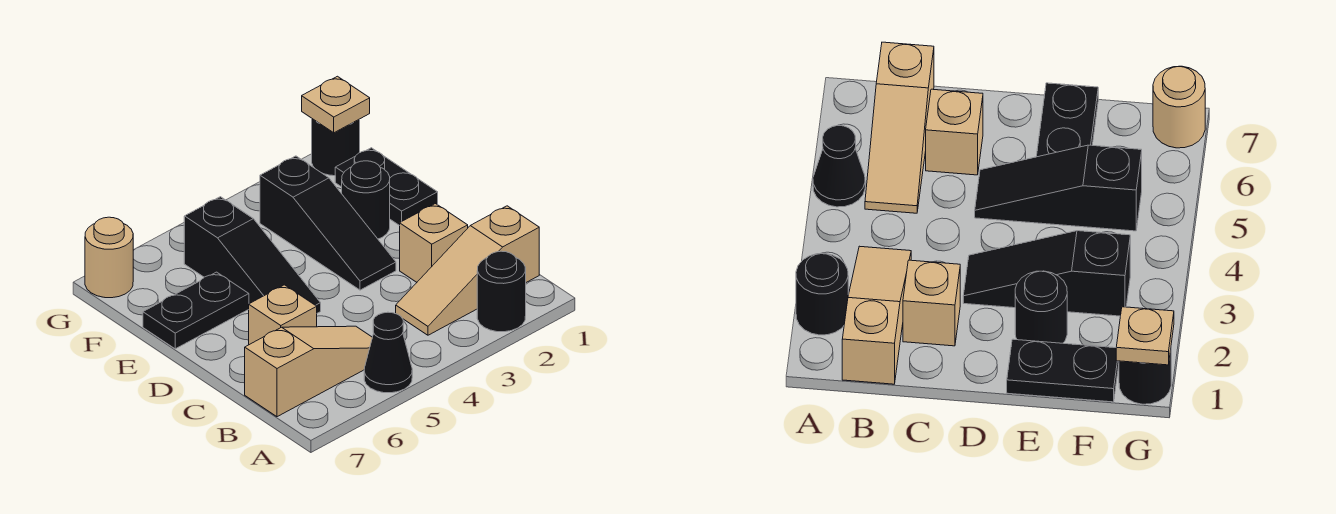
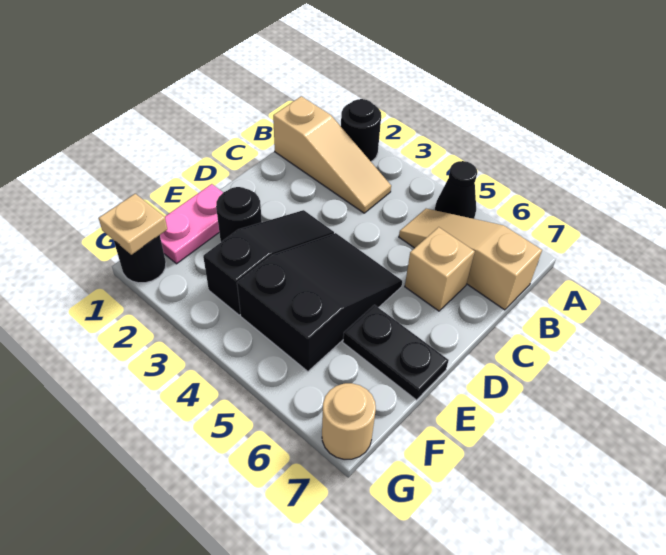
tan 1x1 brick [400,204,468,282] -> none
black 1x3 slope [184,197,321,313] -> black 2x3 slope [237,233,402,371]
black 1x2 plate [335,148,438,226] -> pink 1x2 plate [160,184,223,264]

